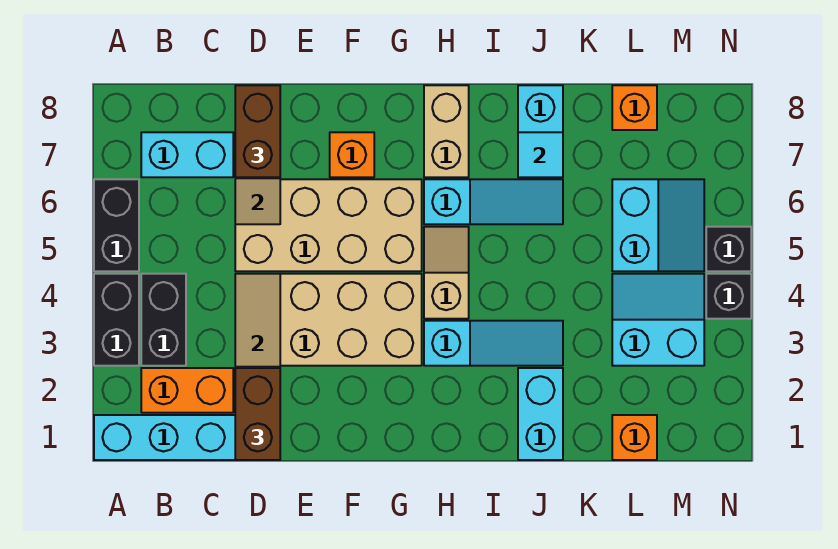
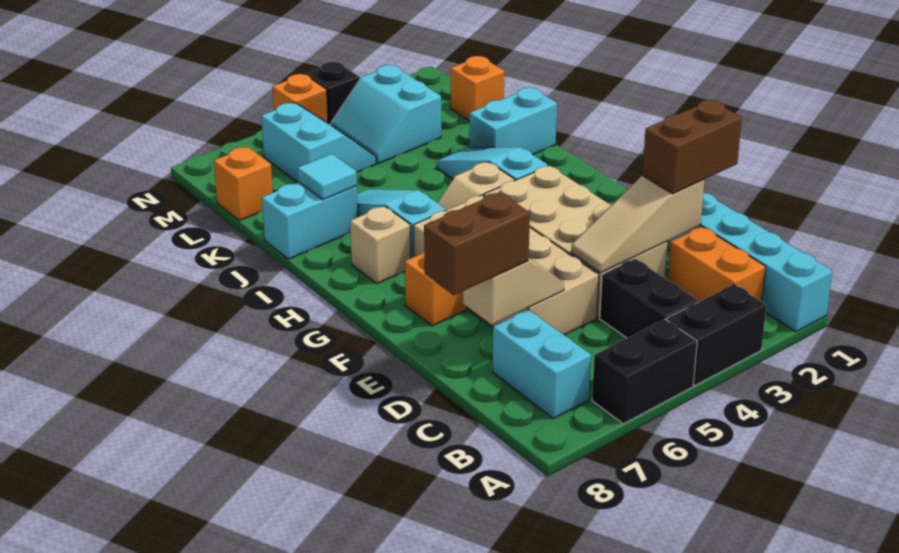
black 1x2 brick [141,274,186,366] -> black 1x2 brick turned to [600,259,698,338]
tan 1x2 brick [424,85,469,177] -> tan 1x1 brick [350,206,411,283]
cyan 2x2 slope [612,179,704,271] -> cyan 2x2 slope turned to [261,103,376,182]
black 1x1 brick [706,227,751,271] -> orange 1x1 brick [272,74,328,123]

